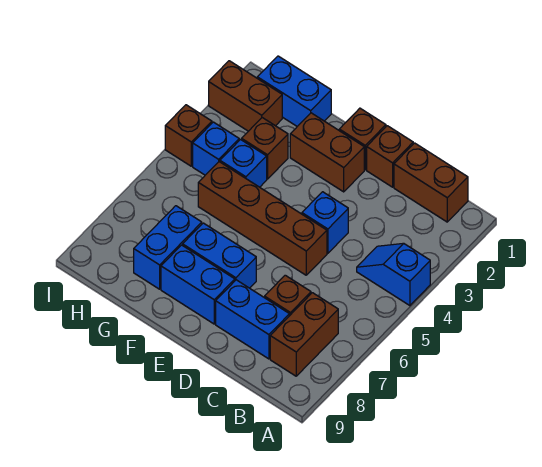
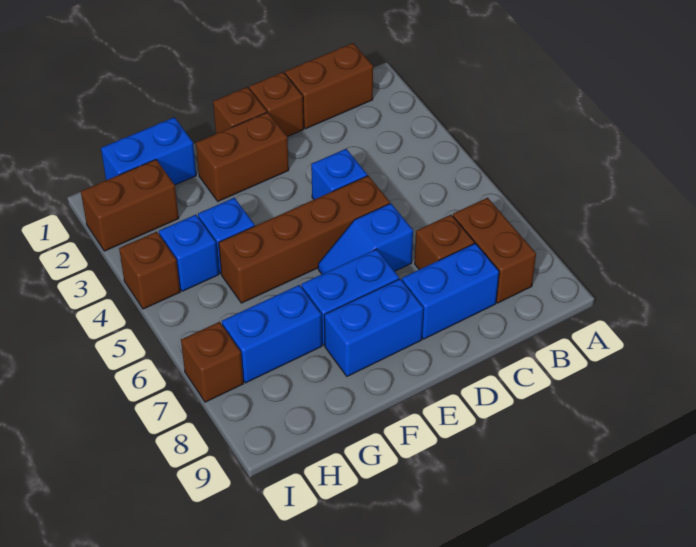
blue 1x2 slope [357,243,430,306] -> blue 1x2 slope moved to [318,203,413,274]
brown 1x1 brick [242,118,288,179] -> brown 1x1 brick moved to [181,322,243,402]
blue 1x2 brick [134,206,202,289] -> blue 1x2 brick turned to [222,285,322,383]

